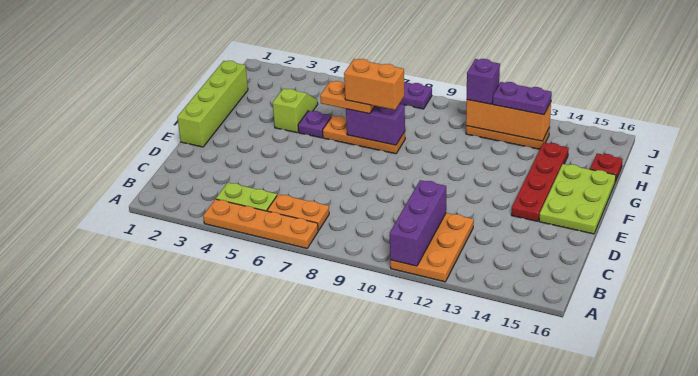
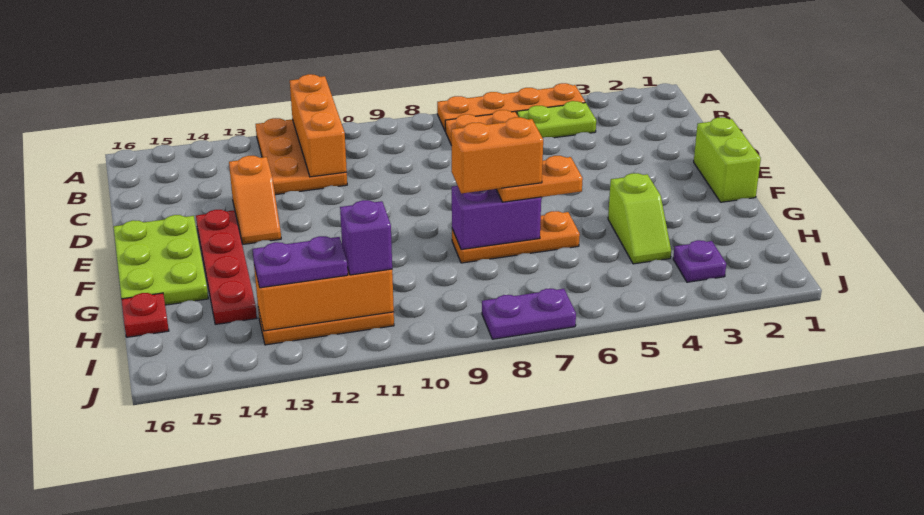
purple 1x3 brick [390,180,446,266] -> orange 1x3 brick [290,74,347,177]
none -> orange 1x2 slope [229,156,281,244]
lime 1x4 brick [177,61,248,147] -> lime 1x2 brick [694,118,761,202]
purple 1x1 plate [298,111,331,138] -> purple 1x1 plate moved to [673,240,726,282]

